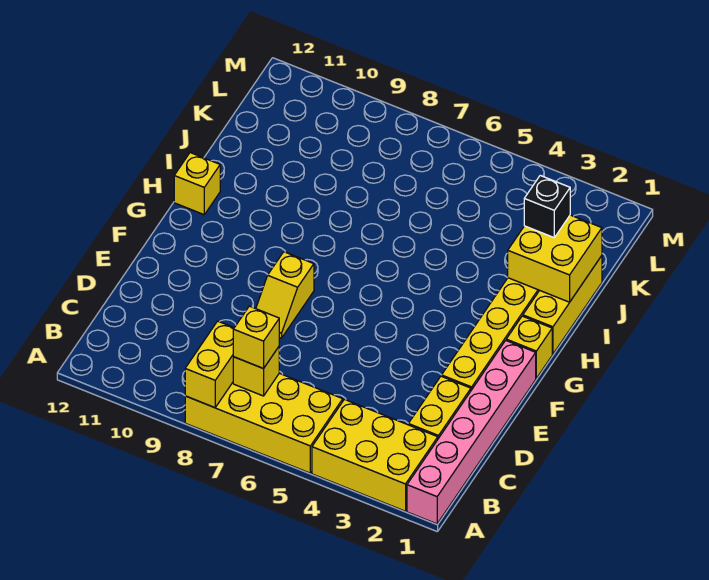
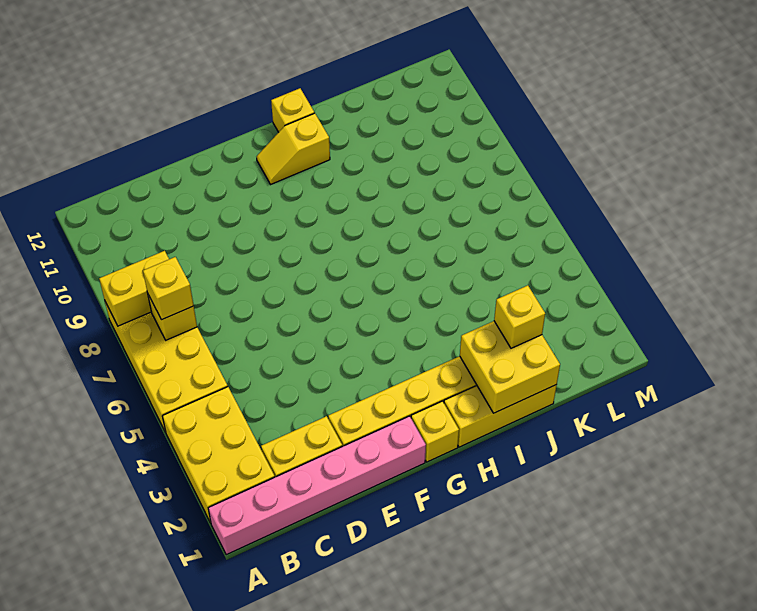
yellow 1x2 slope [256,252,314,338] -> yellow 1x2 slope moved to [257,113,330,184]
black 1x1 brick [524,176,570,237] -> yellow 1x1 brick [494,285,545,348]

